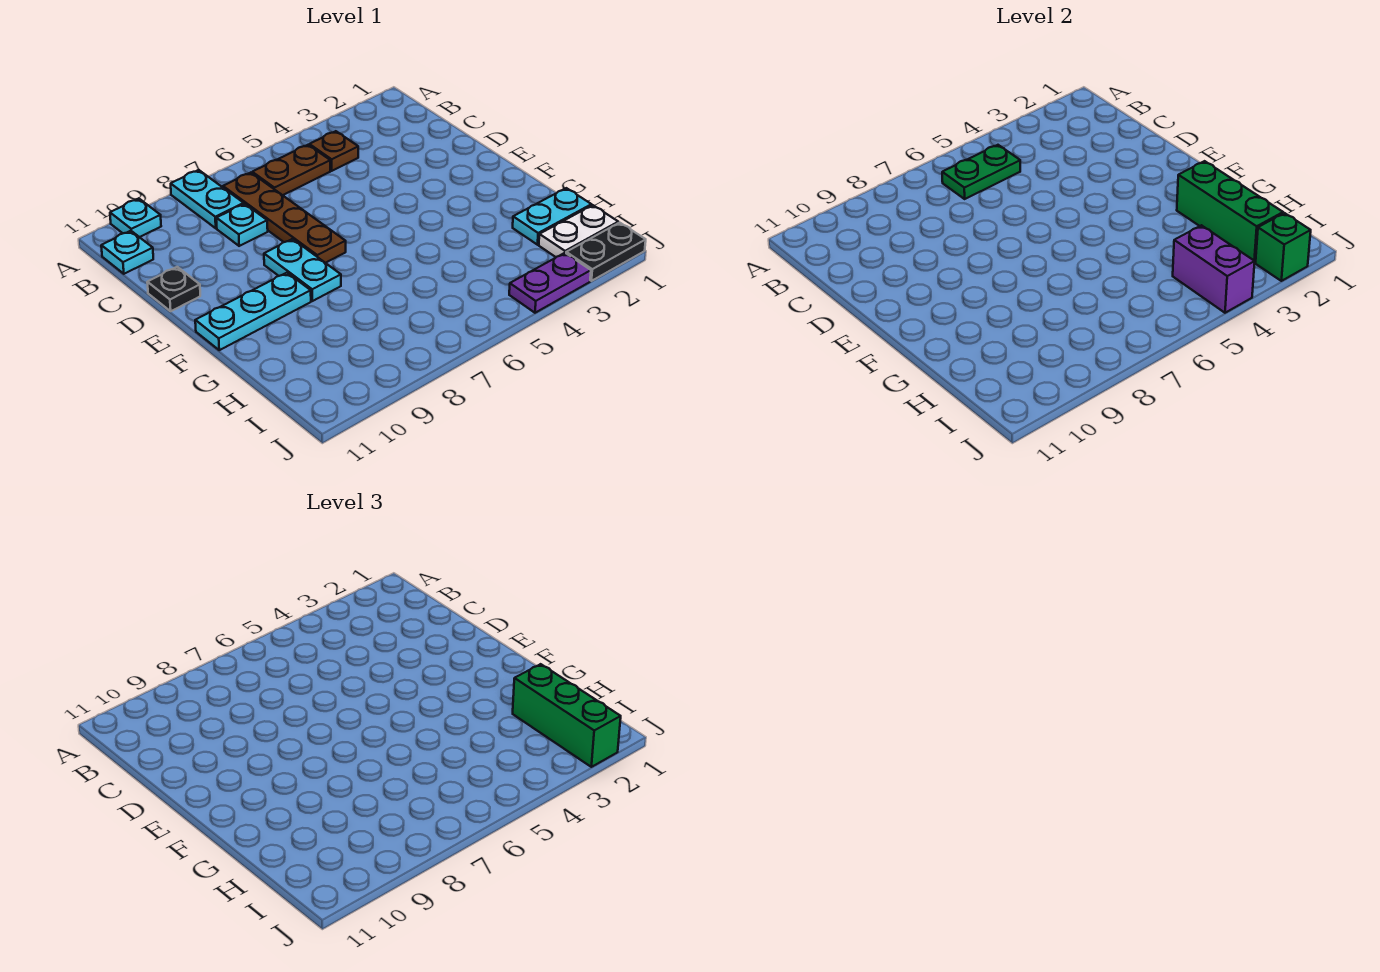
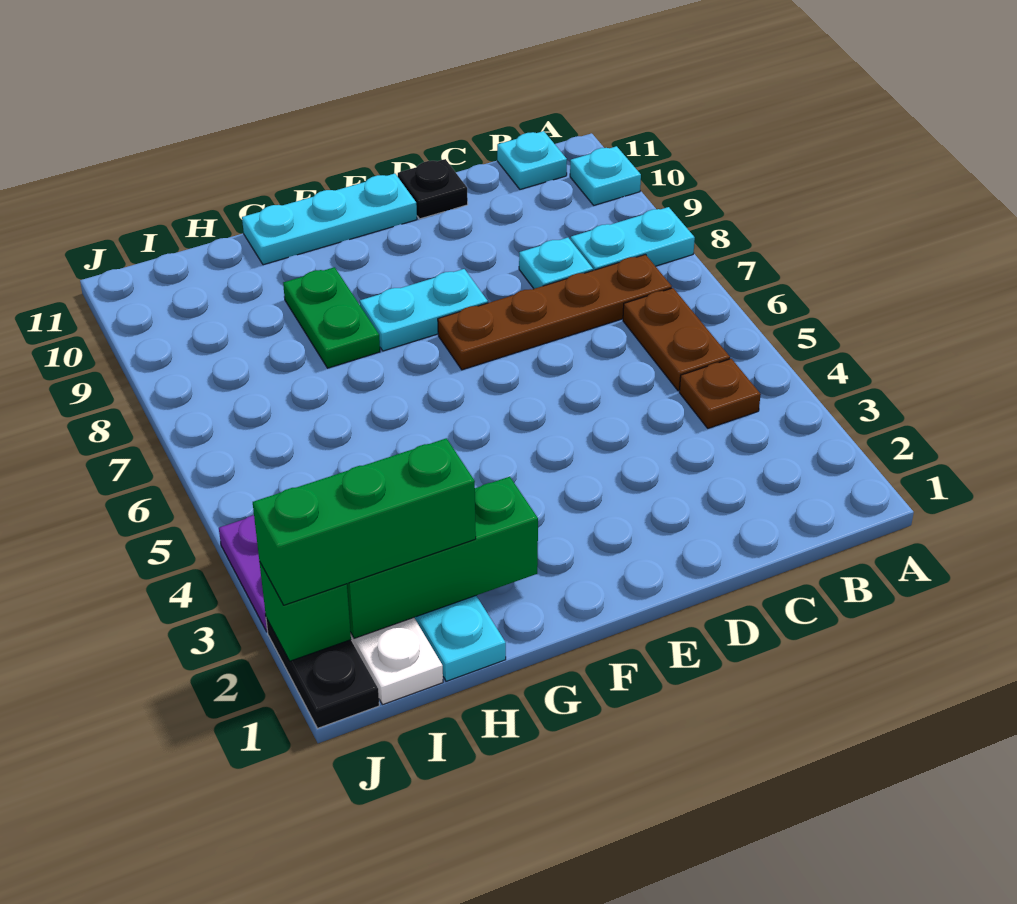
green 1x2 plate [942,145,1020,199] -> green 1x2 plate moved to [283,267,380,368]
cyan 1x3 plate [195,273,311,350] -> cyan 1x3 plate turned to [242,174,417,265]
purple 1x2 brick [1173,225,1255,313] -> none

